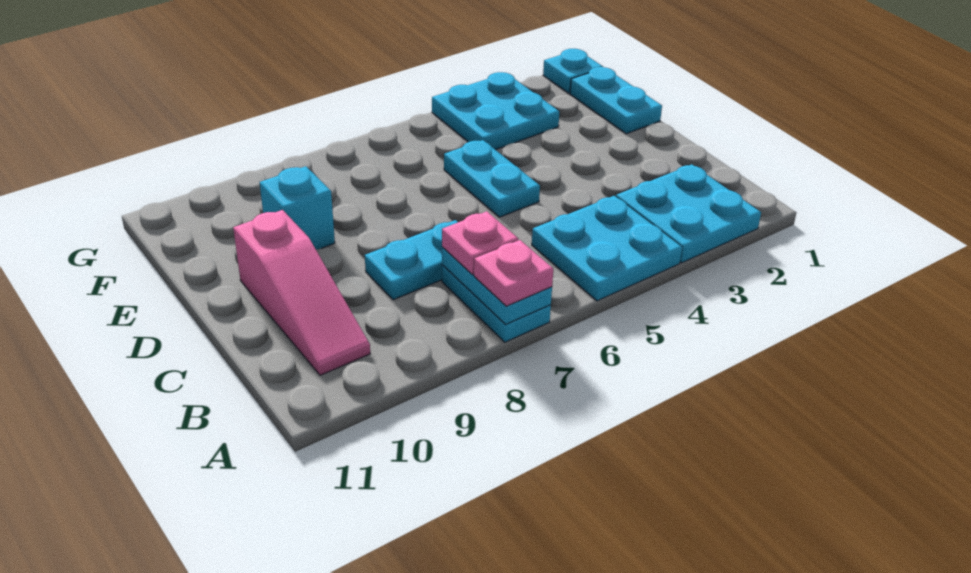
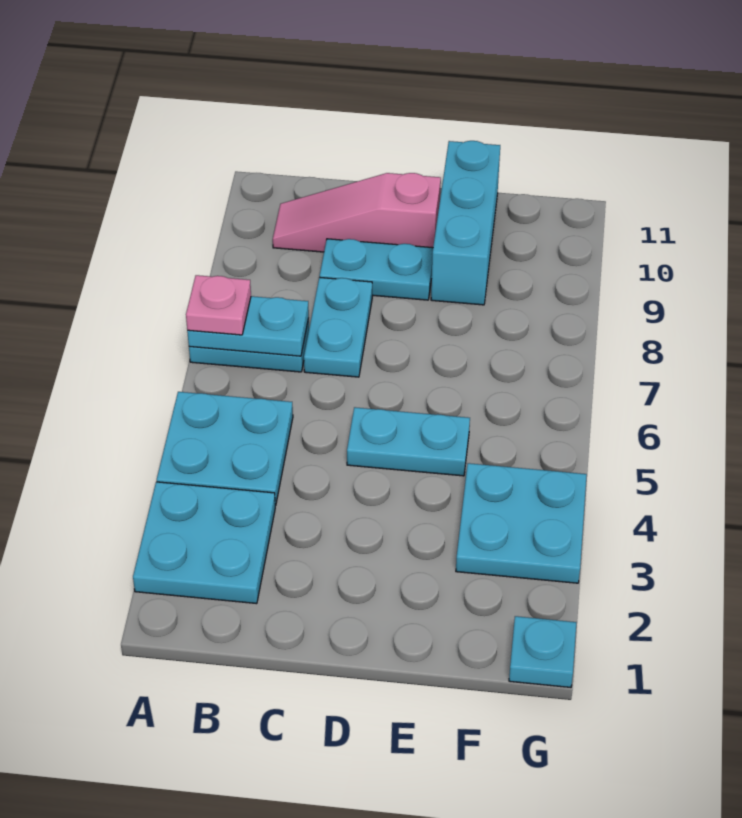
pink 1x1 plate [442,211,518,275] -> none
cyan 1x2 plate [570,67,662,134] -> cyan 1x2 plate moved to [320,239,433,300]
cyan 1x1 brick [260,166,335,250] -> cyan 1x3 brick [431,141,500,305]

